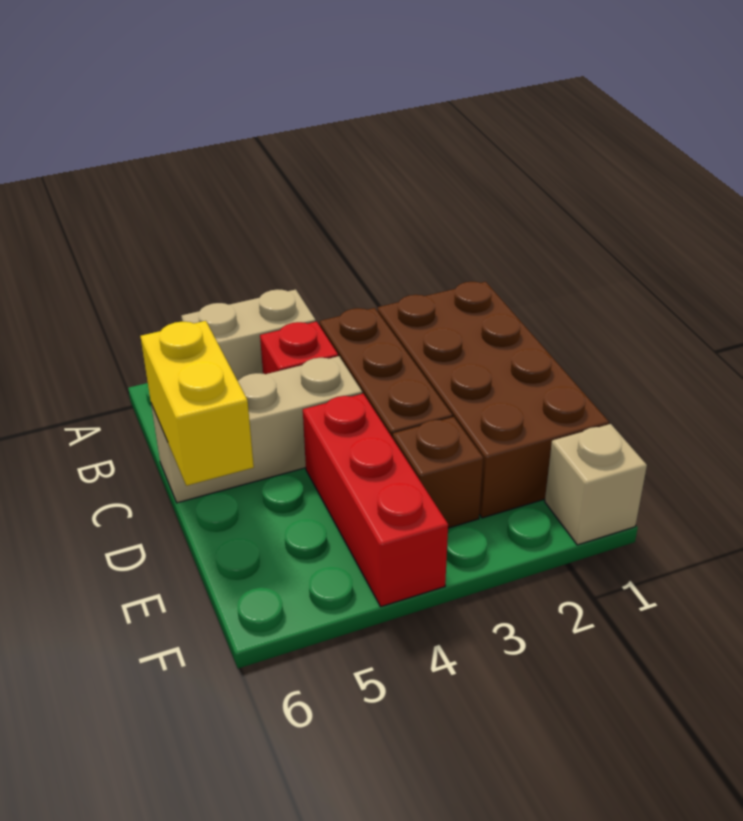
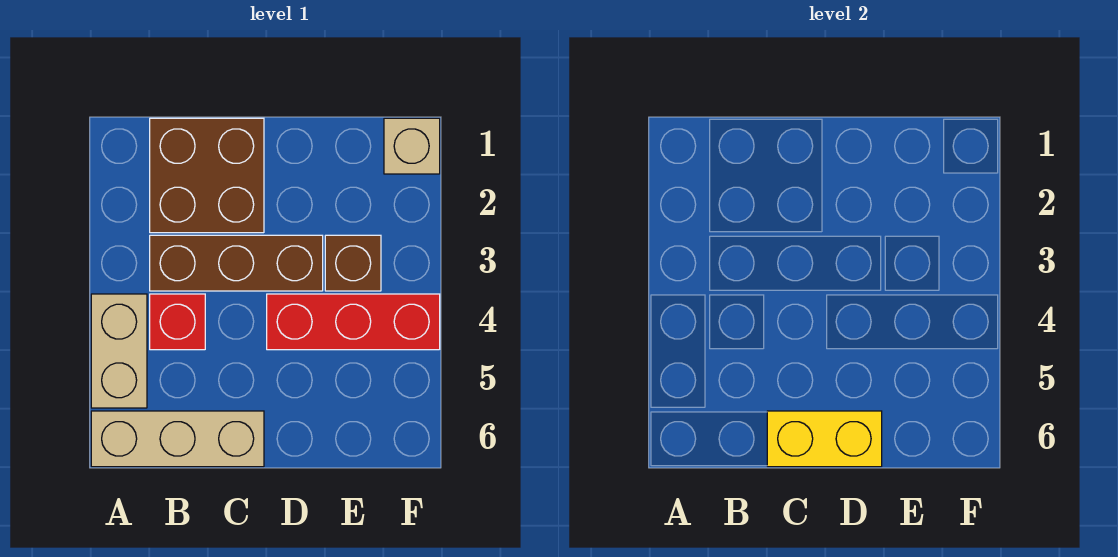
brown 2x4 brick [378,282,609,518] -> brown 2x2 brick [150,118,264,233]
tan 1x3 brick [151,356,362,503] -> tan 1x3 brick turned to [91,411,264,467]

